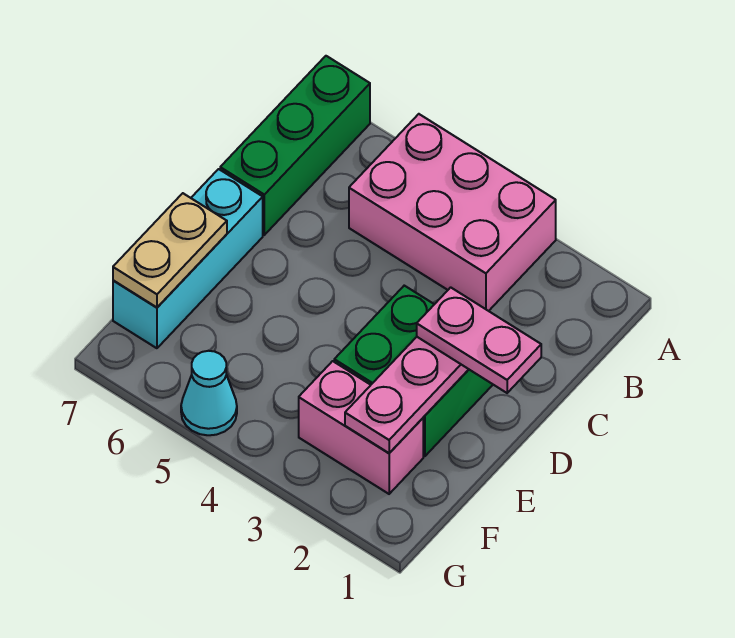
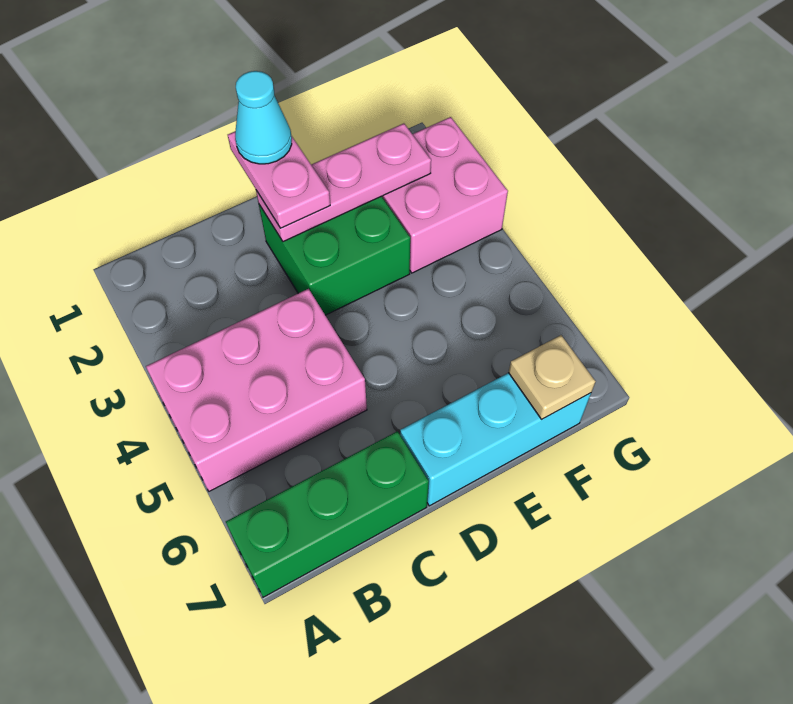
pink 2x3 brick [349,114,556,311] -> pink 2x3 brick turned to [146,289,367,491]
tan 1x2 plate [113,193,227,308] -> tan 1x1 plate [508,335,596,419]
pink 1x2 brick [299,361,423,494] -> pink 2x2 brick [382,117,508,273]
cyan 1x1 cone [181,351,237,435] -> cyan 1x1 cone moved to [235,71,292,164]

